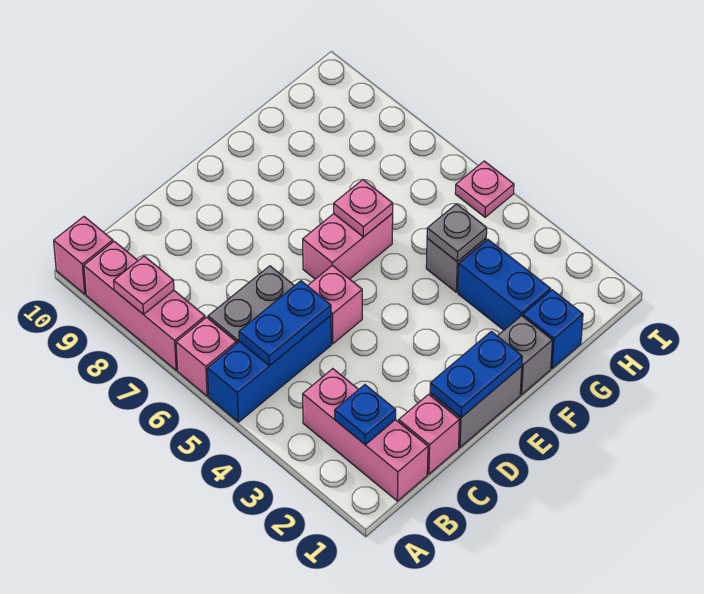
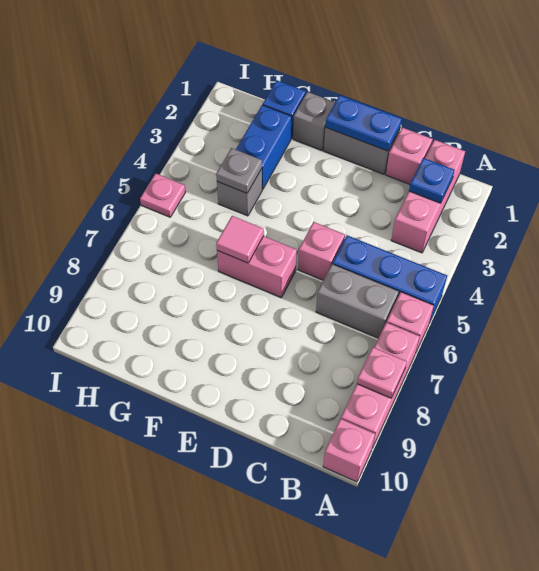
blue 1x2 plate [239,281,331,366] -> none
pink 1x1 plate [334,180,393,237] -> pink 1x1 tile [216,216,264,263]

